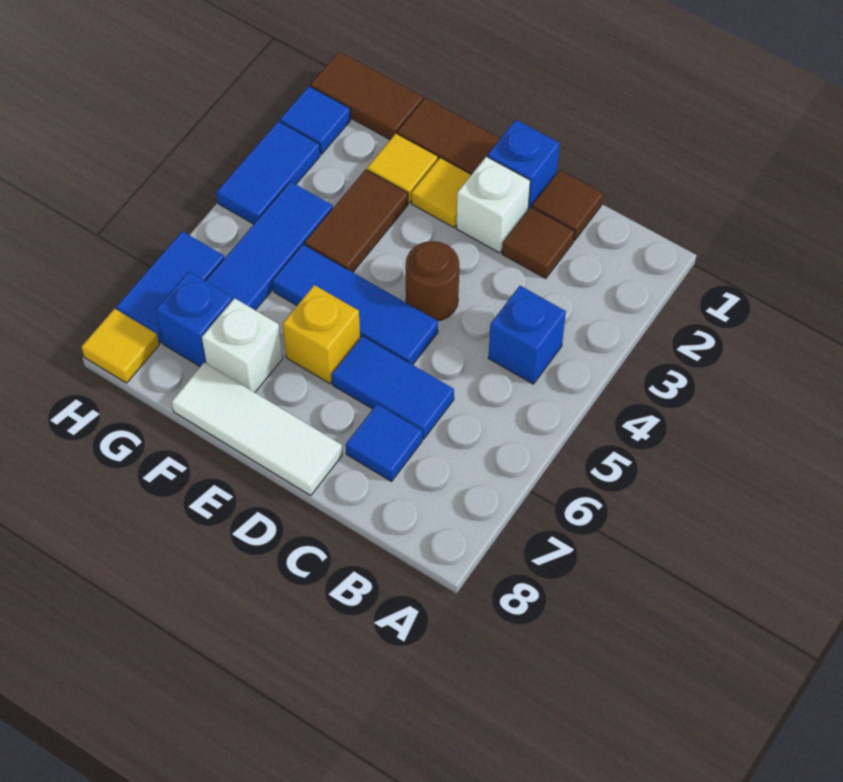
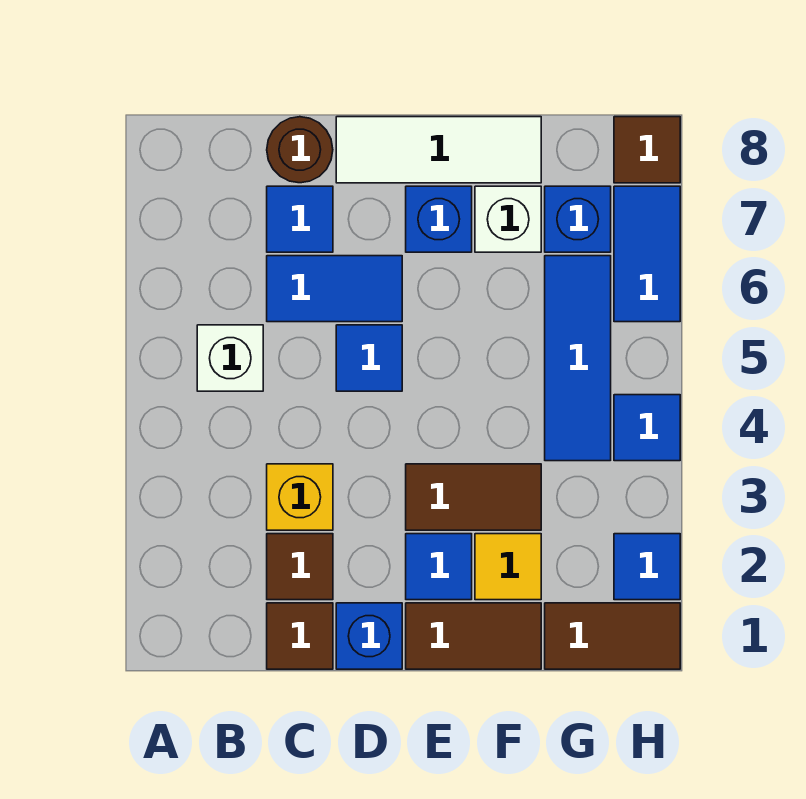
blue 1x1 brick [488,286,566,384] -> blue 1x1 brick moved to [406,186,472,252]
white 1x1 brick [456,157,530,253] -> white 1x1 brick moved to [197,325,263,391]
brown 1x1 round brick [406,241,459,321] -> brown 1x1 round brick moved to [267,117,333,183]
blue 1x3 tile [273,244,438,365] -> blue 1x1 tile [336,325,402,391]
yellow 1x1 tile [412,158,472,227] -> blue 1x1 tile [406,534,472,600]
yellow 1x1 brick [283,285,360,384] -> yellow 1x1 brick moved to [267,464,333,530]
brown 1x2 tile [305,170,408,272] -> brown 1x2 tile turned to [406,464,541,530]
blue 1x2 tile [216,121,320,224] -> blue 1x1 tile [614,395,680,461]
yellow 1x1 tile [82,309,159,383] -> brown 1x1 tile [614,117,680,183]

